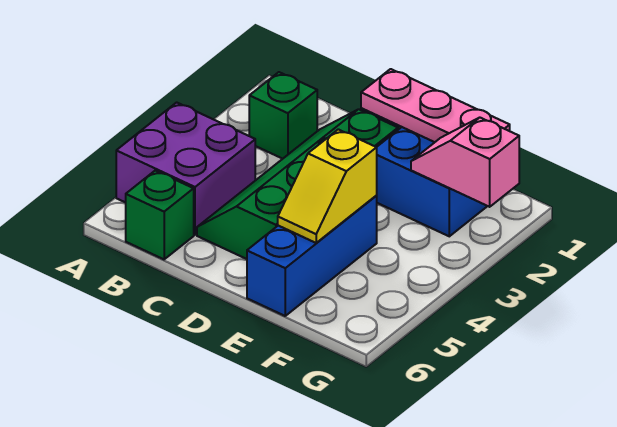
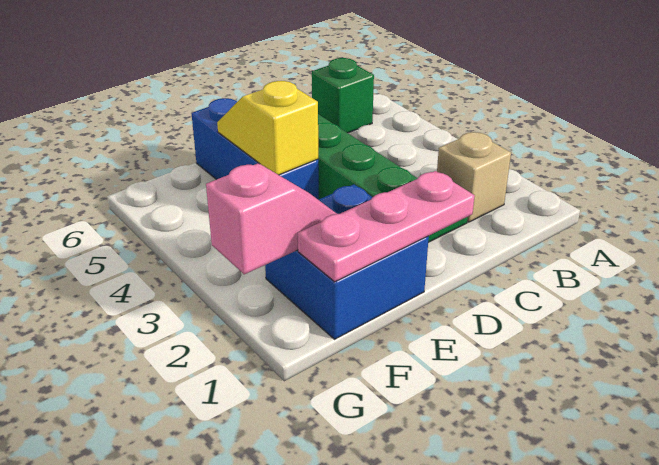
purple 2x2 brick [116,102,255,235] -> none
green 1x1 brick [249,72,317,159] -> tan 1x1 brick [437,132,511,222]

